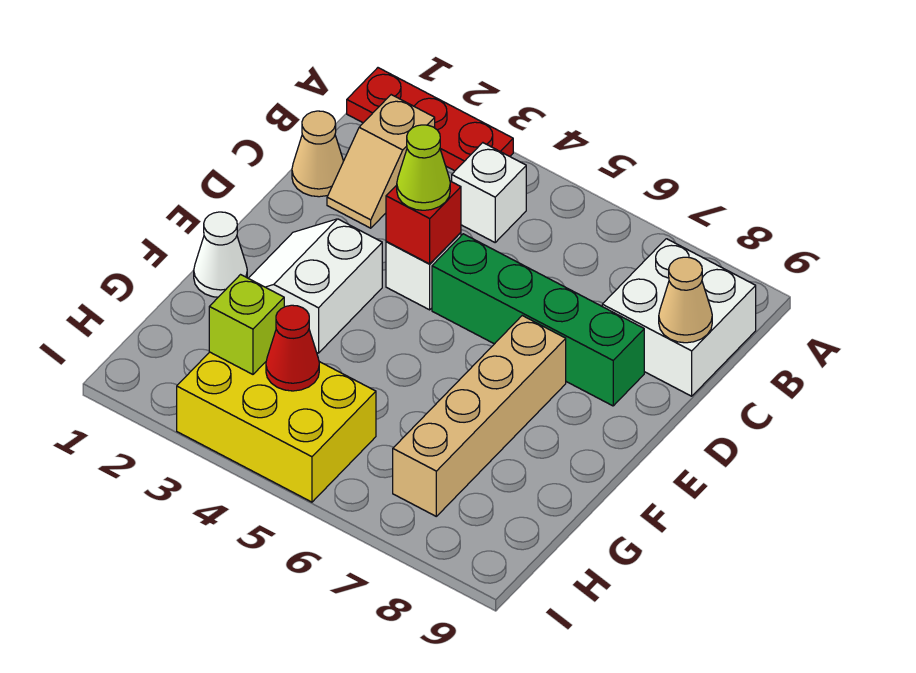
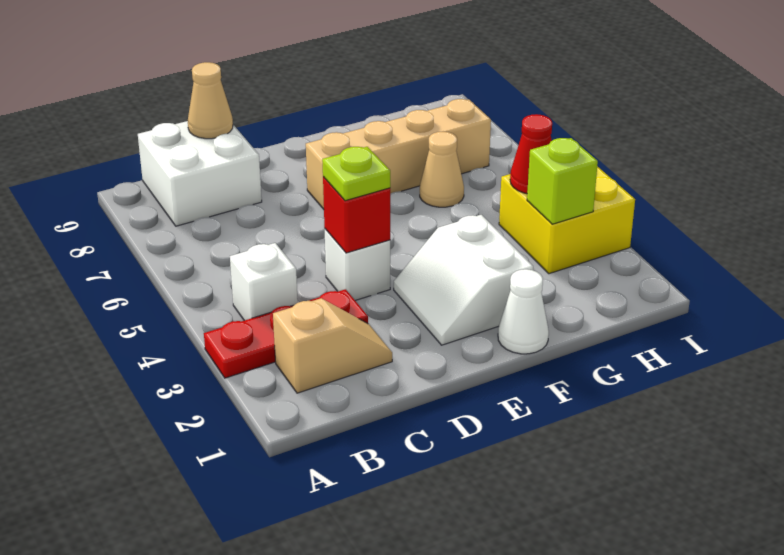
red 1x3 plate [347,68,513,171] -> red 1x3 plate turned to [204,289,368,378]
tan 1x1 cone [292,111,343,197] -> tan 1x1 cone moved to [420,132,464,207]
lime 1x1 cone [397,125,450,210] -> lime 1x1 plate [322,147,390,201]
green 1x4 brick [432,234,644,406] -> none
white 2x2 slope [248,219,382,353] -> white 2x2 slope turned to [394,215,533,345]
yellow 2x3 brick [177,352,376,502] -> yellow 2x2 brick [499,166,635,274]

